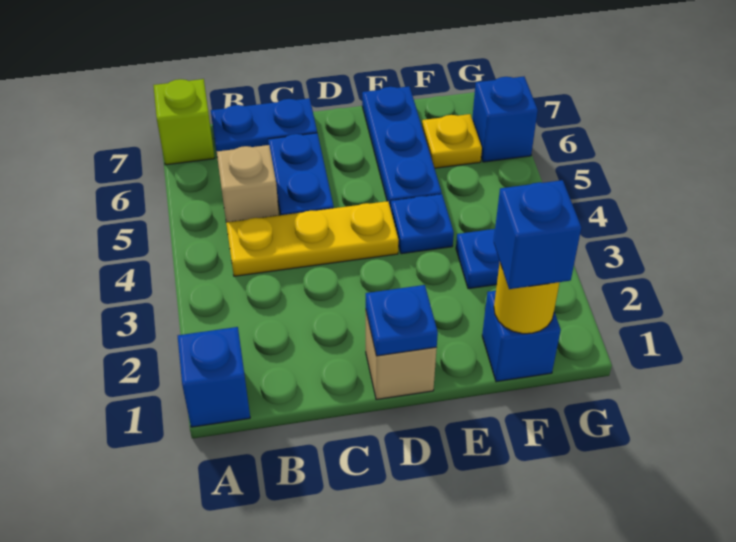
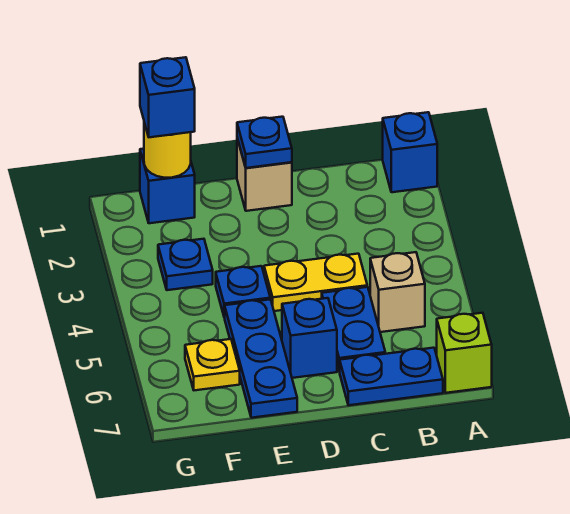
yellow 1x3 plate [226,201,399,276] -> yellow 1x2 plate [264,254,367,311]
blue 1x1 brick [472,77,538,162] -> blue 1x1 brick moved to [282,298,337,378]

